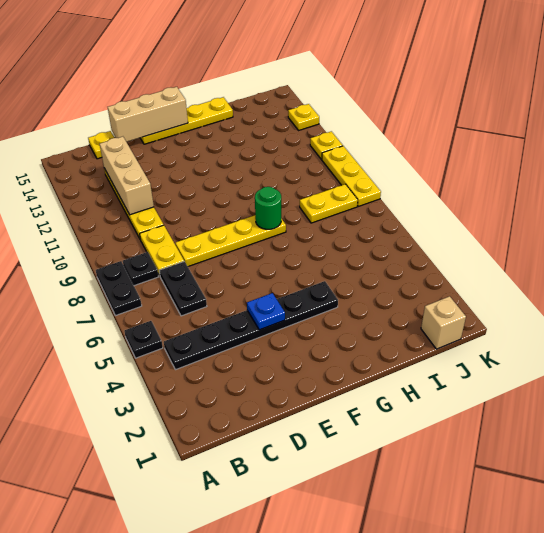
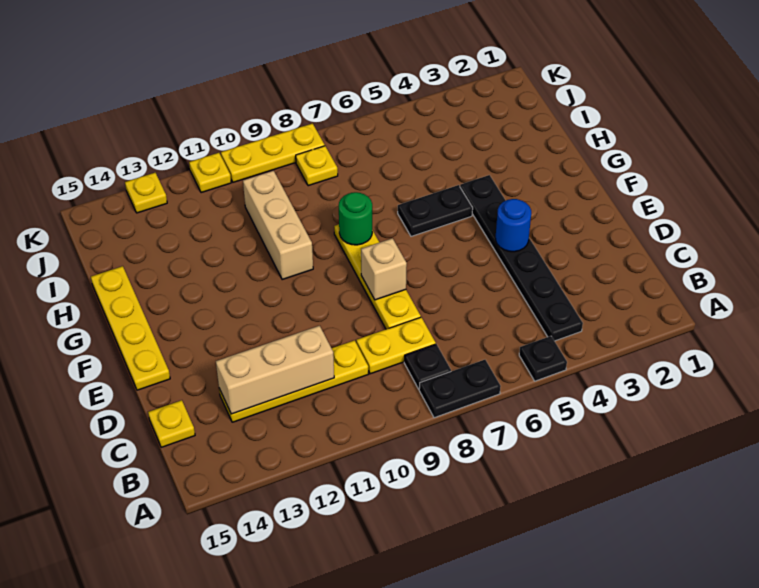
black 1x2 plate [159,261,207,316] -> black 1x2 plate moved to [398,185,473,236]
tan 1x3 brick [108,87,188,142] -> tan 1x3 brick moved to [243,171,313,280]
blue 1x1 plate [247,293,285,330] -> blue 1x1 round brick [495,199,531,252]
yellow 1x2 plate [300,184,358,223] -> yellow 1x1 plate [296,146,338,186]
tan 1x1 brick [421,296,466,349] -> tan 1x1 brick moved to [361,238,407,300]

